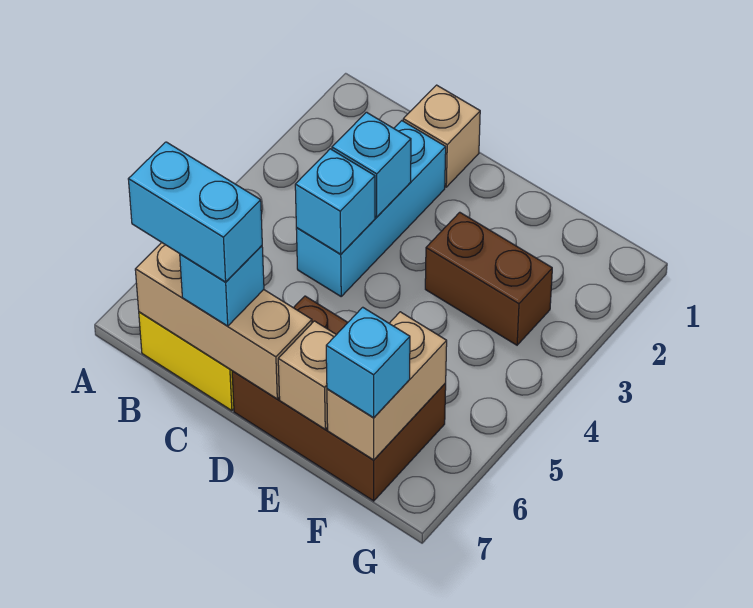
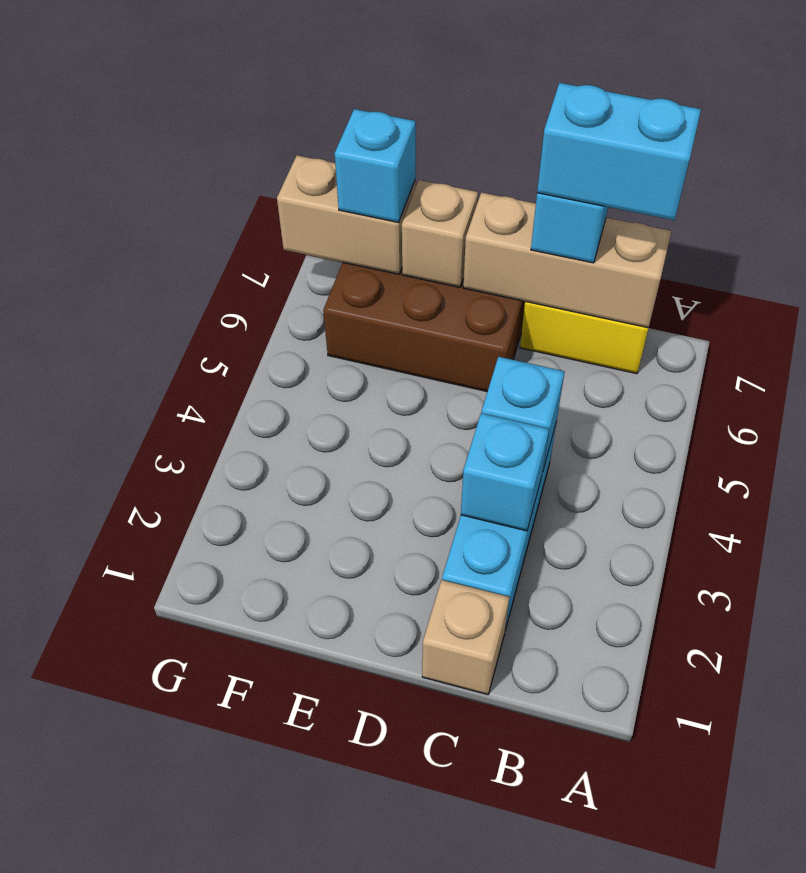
brown 1x2 brick [425,212,552,345] -> none
tan 1x2 brick [327,312,447,460] -> tan 1x2 brick turned to [277,155,416,274]

